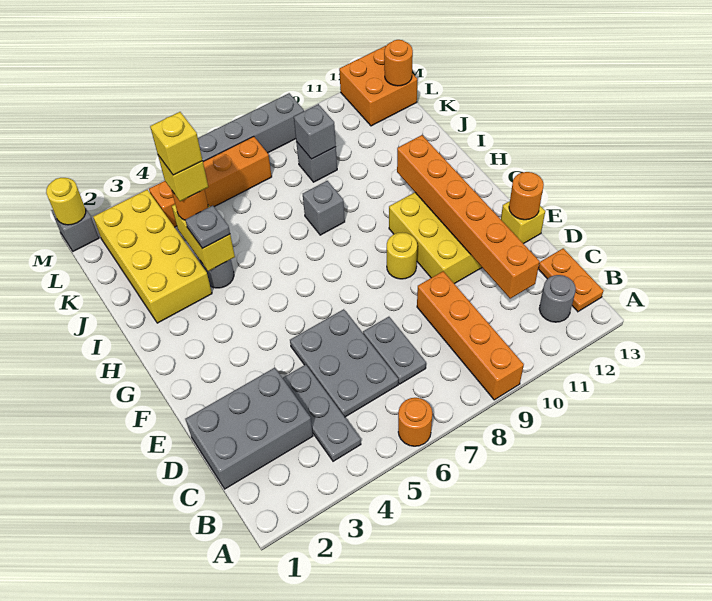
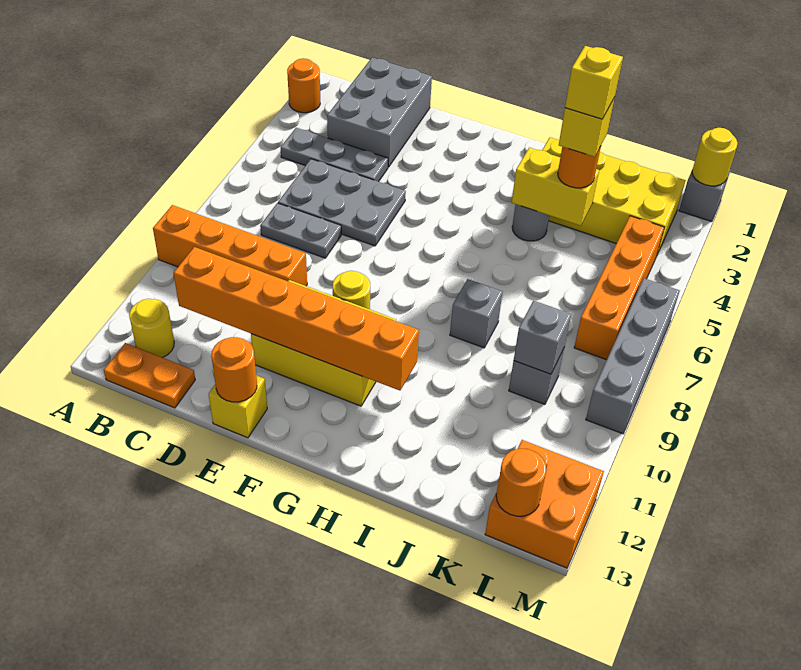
orange 1x1 round brick [398,398,432,446] -> orange 1x1 round brick moved to [287,58,320,113]
grey 1x1 round brick [539,275,576,322] -> yellow 1x1 round brick [129,299,174,358]
grey 1x1 plate [185,206,230,249] -> none

